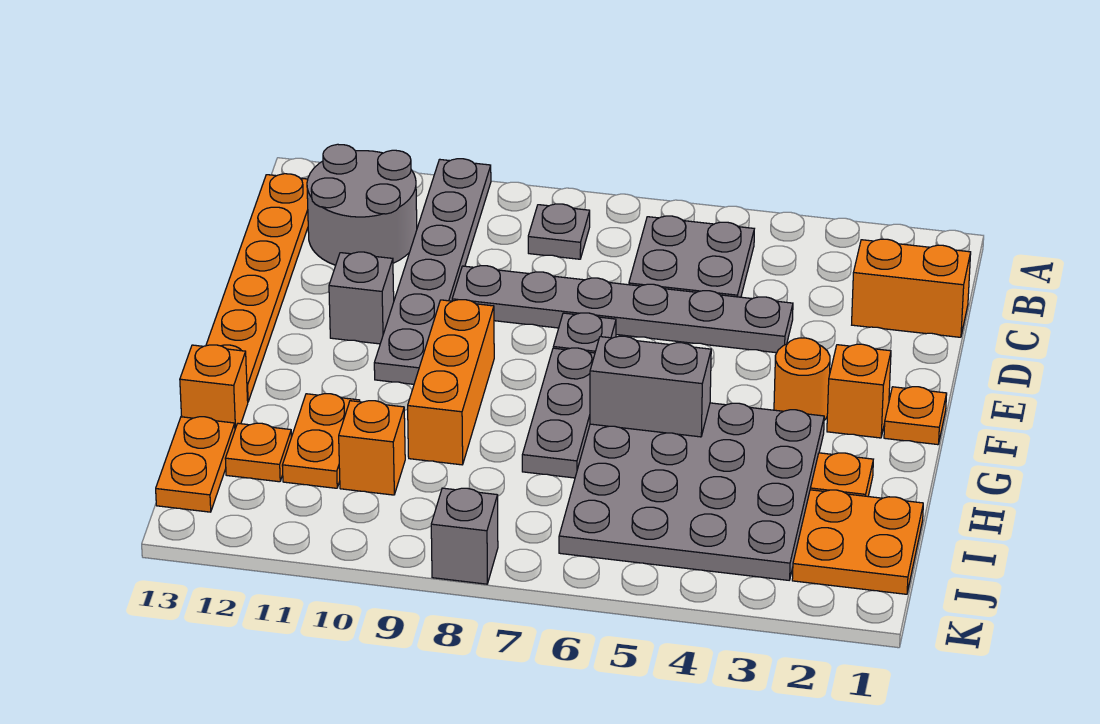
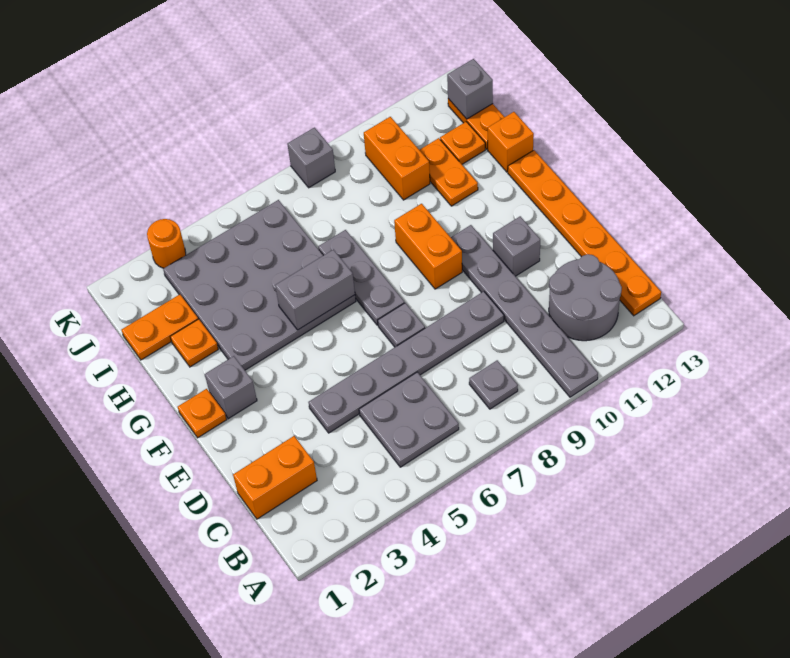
orange 1x1 brick [827,344,891,438] -> grey 1x1 brick [205,356,257,419]
orange 1x1 round brick [774,338,830,420] -> orange 1x1 round brick moved to [147,219,186,268]
orange 1x3 brick [408,300,494,465] -> orange 1x2 brick [394,204,462,289]
orange 2x2 plate [792,490,923,594] -> orange 1x2 plate [122,294,198,360]
orange 1x1 brick [339,401,405,495] -> orange 1x2 brick [364,117,430,200]
none -> grey 1x1 brick [447,59,493,119]

